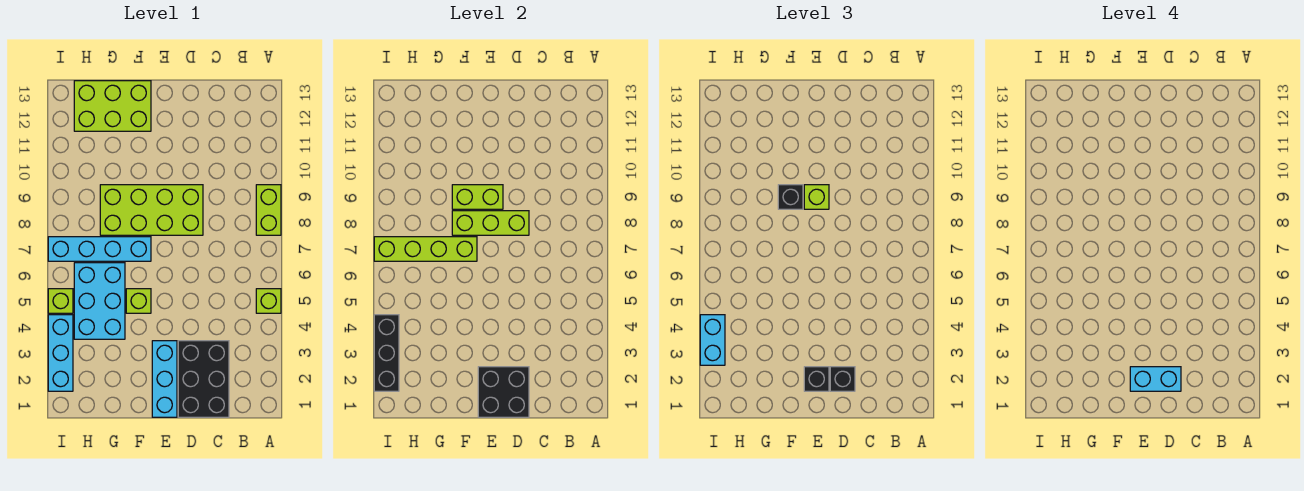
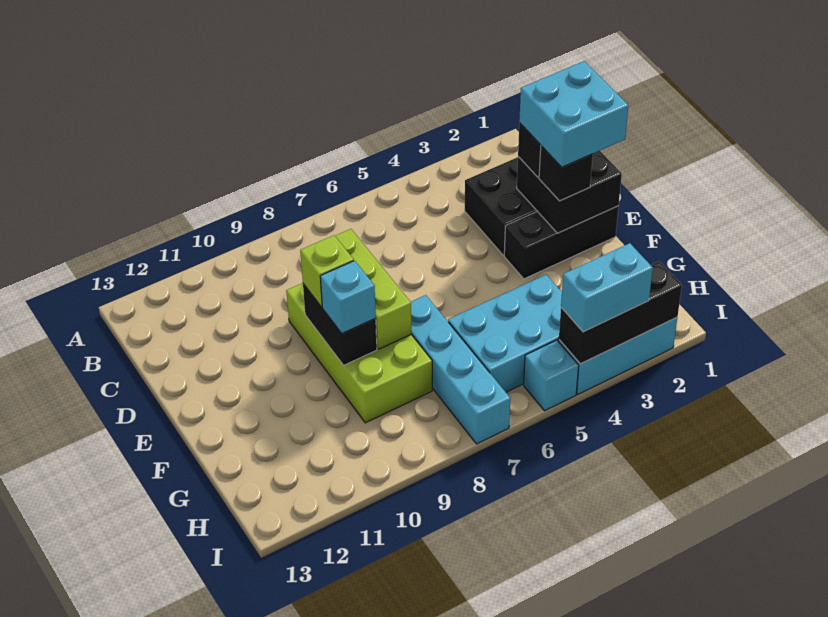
lime 1x1 brick [256,289,281,313] -> none
lime 1x2 brick [256,185,281,235] -> none
cyan 1x2 brick [1130,367,1181,391] -> cyan 2x2 brick [519,61,628,167]
cyan 1x3 brick [152,341,177,417] -> black 1x3 brick [504,206,619,279]
lime 1x2 brick [452,185,503,209] -> black 1x2 brick [303,284,377,365]
lime 1x1 brick [126,289,151,313] -> none
lime 1x4 brick [374,237,477,261] -> none
black 1x1 brick [778,185,803,209] -> cyan 1x1 brick [320,261,376,333]
lime 2x3 brick [74,81,151,131] -> none
lime 1x1 brick [48,289,73,313] -> cyan 1x1 brick [524,340,579,411]

